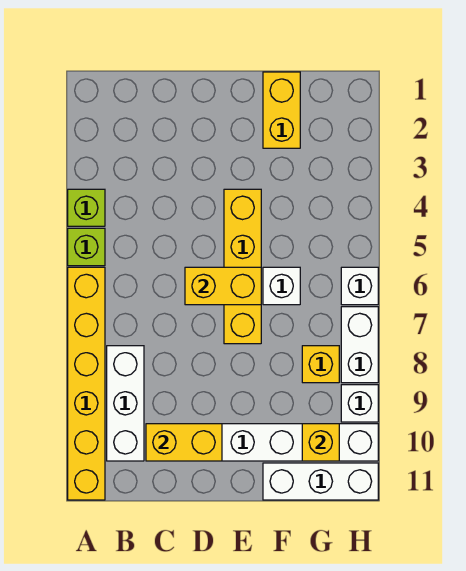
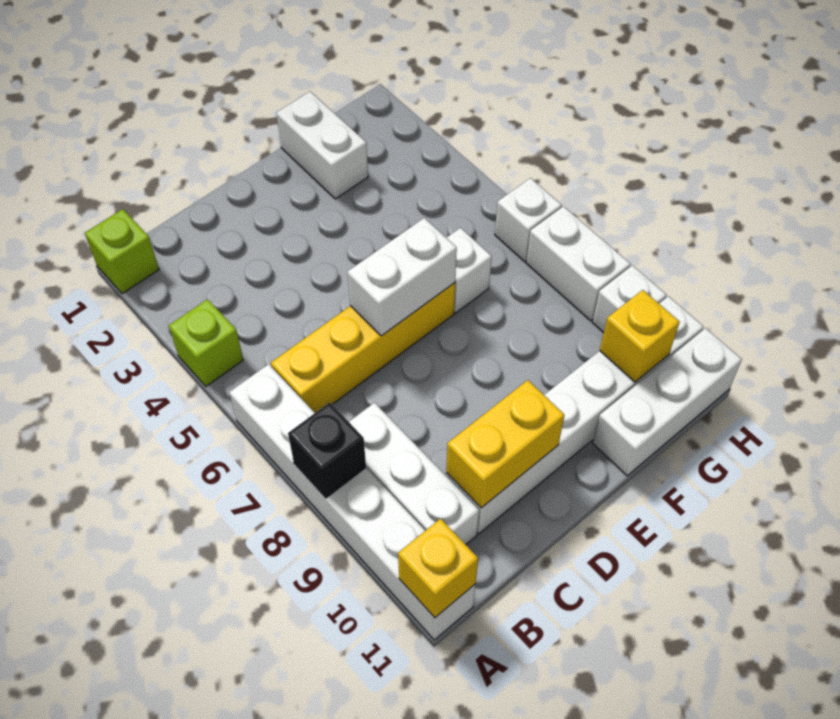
lime 1x1 brick [68,228,105,266] -> lime 1x1 brick moved to [85,209,159,294]
yellow 1x6 brick [68,267,105,500] -> white 1x6 brick [229,364,475,640]
none -> black 1x1 brick [288,402,366,498]
yellow 1x2 brick [185,267,261,305] -> white 1x2 brick [348,218,457,336]
yellow 1x4 brick [224,189,261,344] -> yellow 1x4 brick turned to [271,283,455,413]
yellow 1x2 brick [263,72,300,148] -> white 1x2 brick [276,92,368,199]
yellow 1x1 brick [302,346,339,383] -> yellow 1x1 brick moved to [398,519,478,618]

